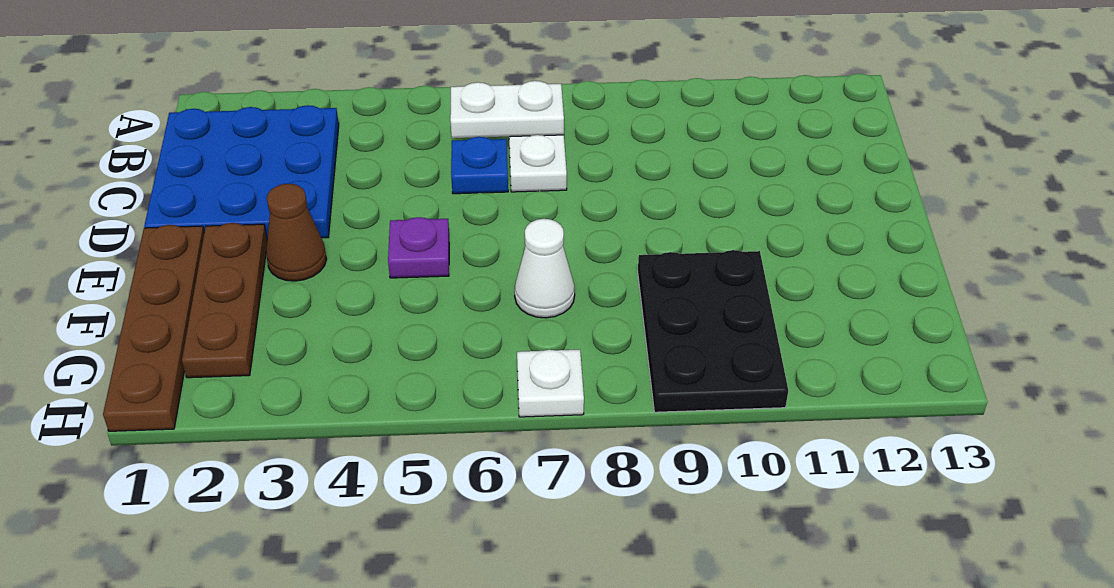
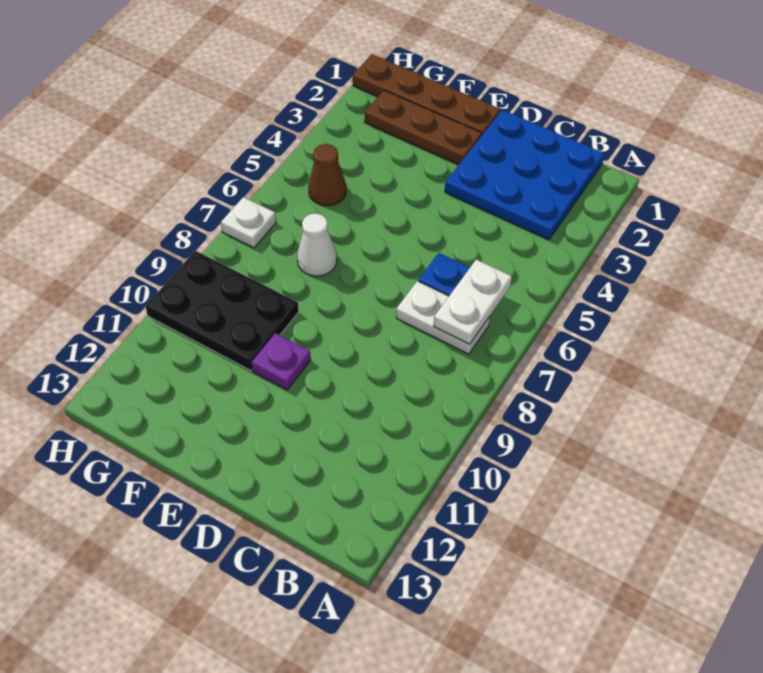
brown 1x1 cone [266,184,326,281] -> brown 1x1 cone moved to [308,144,346,206]
purple 1x1 plate [388,217,449,278] -> purple 1x1 plate moved to [252,333,311,390]

